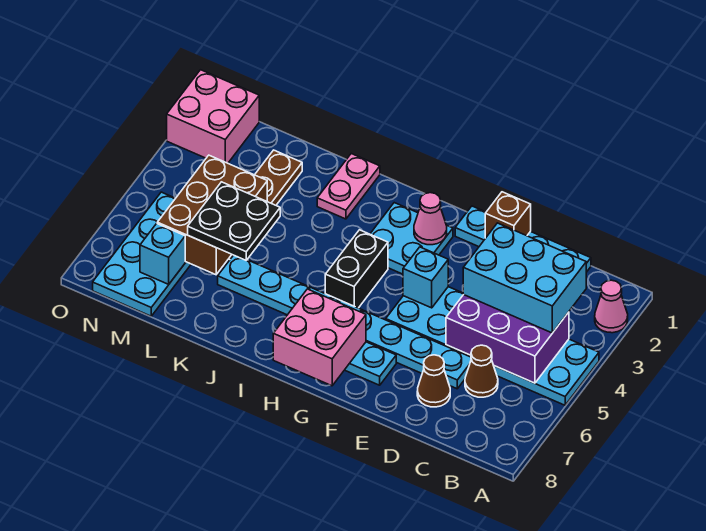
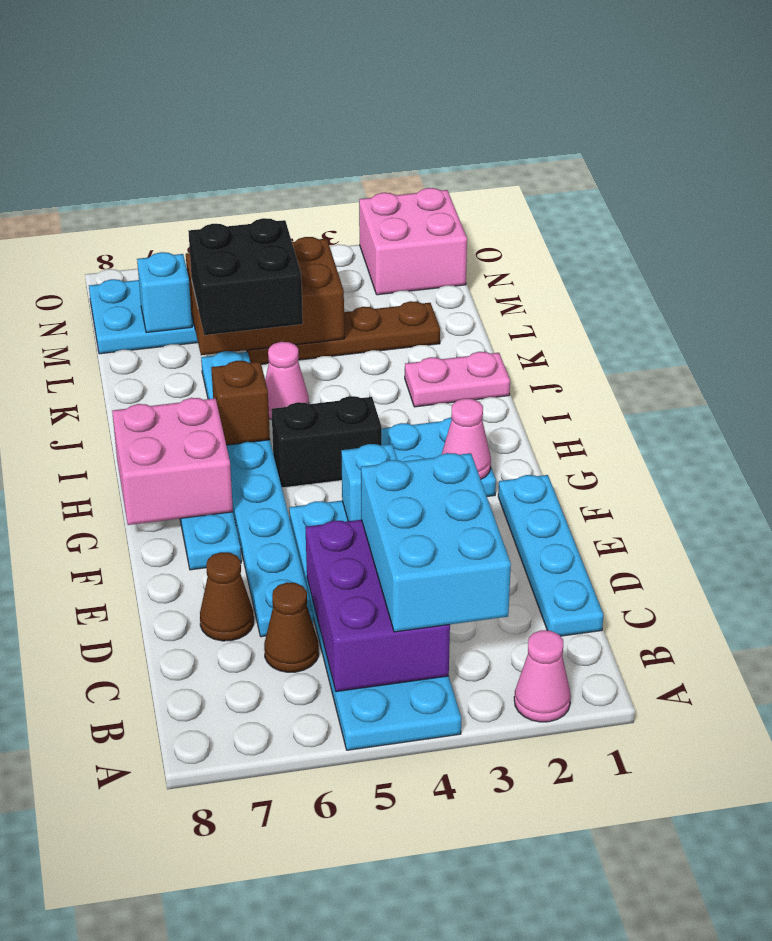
brown 1x1 brick [485,192,531,238] -> brown 1x1 brick moved to [211,361,270,445]
none -> pink 1x1 cone [265,342,309,420]
black 2x2 plate [188,182,280,260] -> black 2x2 brick [188,218,303,335]

